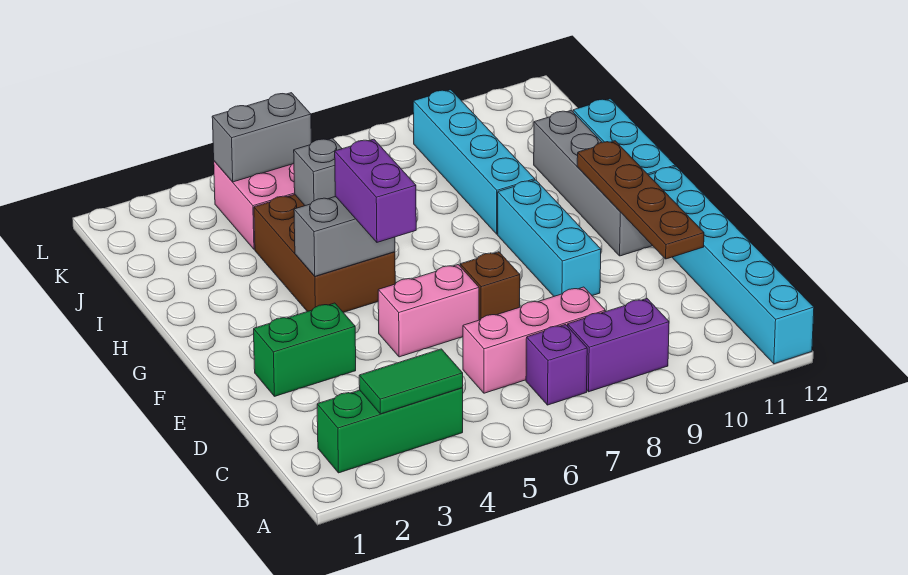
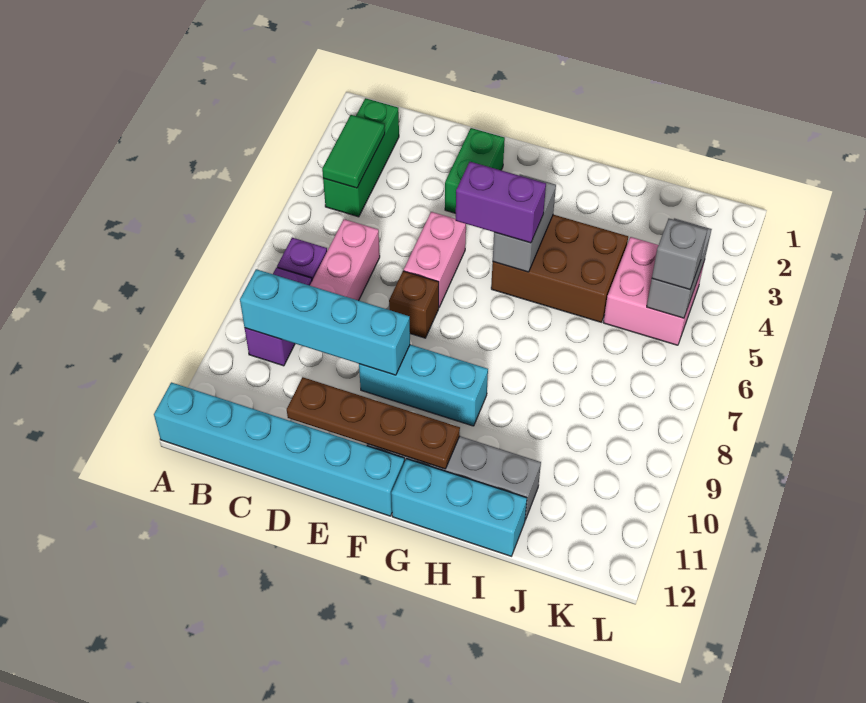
cyan 1x4 brick [413,90,535,234] -> cyan 1x4 brick moved to [240,269,410,375]
grey 1x1 brick [294,138,342,206] -> grey 1x1 brick moved to [652,219,707,290]

